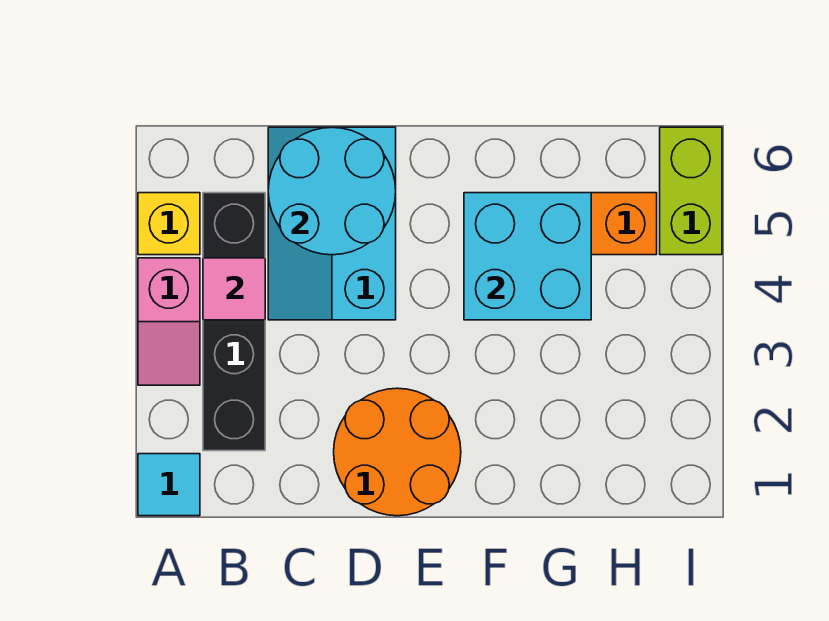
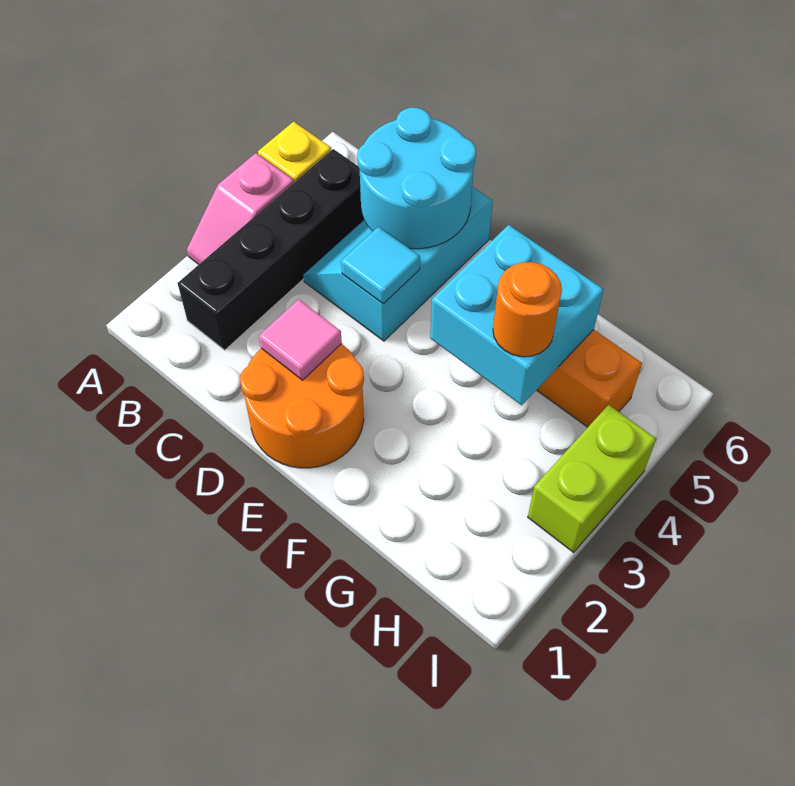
cyan 1x1 tile [138,454,200,516] -> cyan 1x1 tile moved to [341,227,420,304]
pink 1x1 tile [203,258,265,320] -> pink 1x1 tile moved to [259,299,342,380]
none -> orange 1x1 round brick [493,262,562,357]
lime 1x2 brick [660,127,722,255] -> lime 1x2 brick moved to [528,405,656,552]

